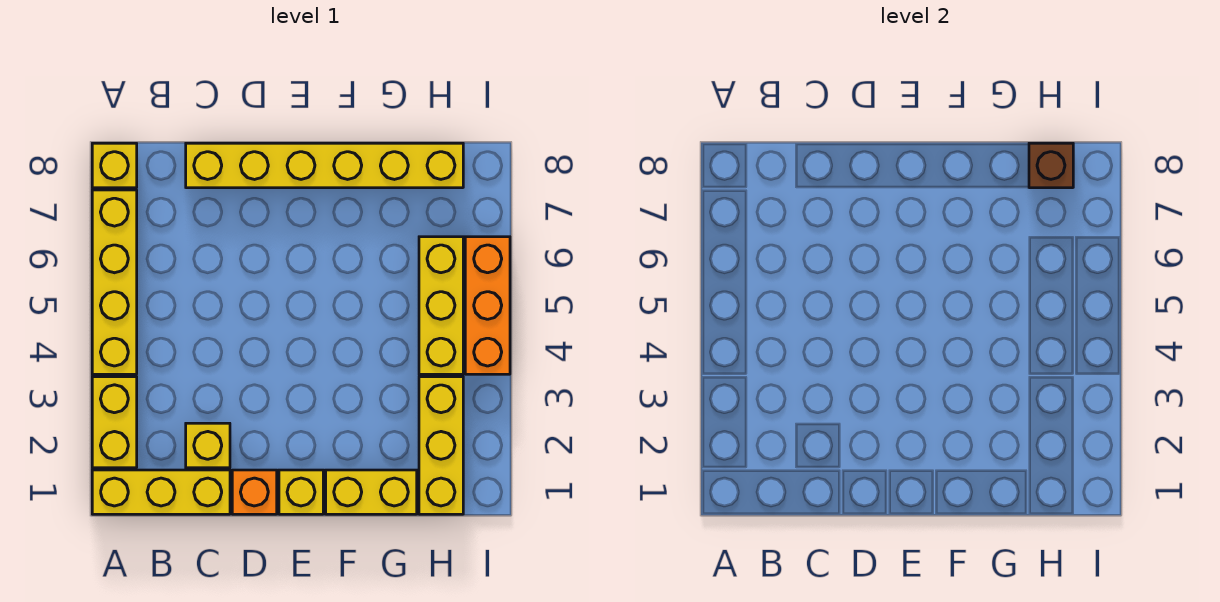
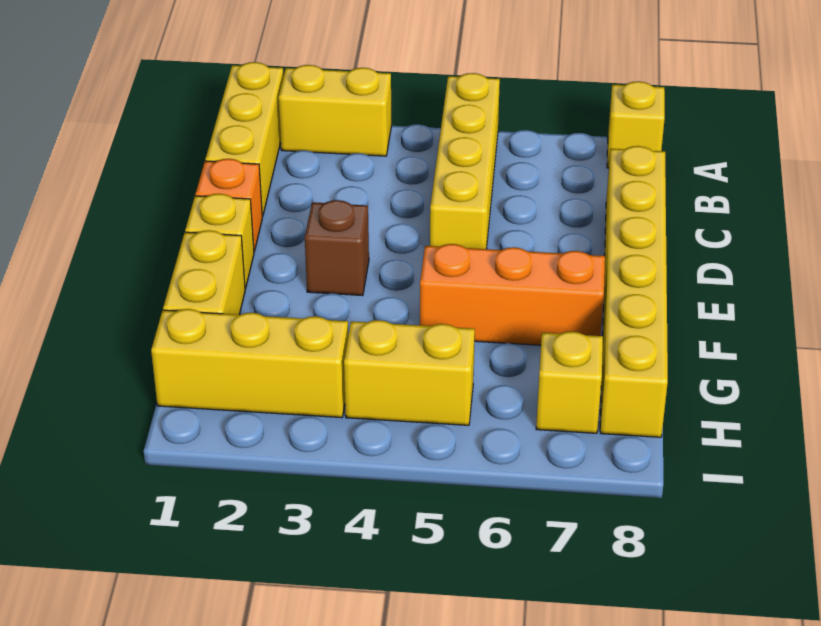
yellow 1x4 brick [92,190,137,374] -> yellow 1x4 brick turned to [430,73,500,249]
yellow 1x1 brick [186,423,230,468] -> yellow 1x1 brick moved to [536,332,603,433]
yellow 1x3 brick [419,237,463,374] -> yellow 1x2 brick [344,320,475,425]
brown 1x1 brick [1029,143,1073,188] -> brown 1x1 brick moved to [305,200,369,296]
orange 1x3 brick [465,237,510,374] -> orange 1x3 brick moved to [420,244,605,345]

